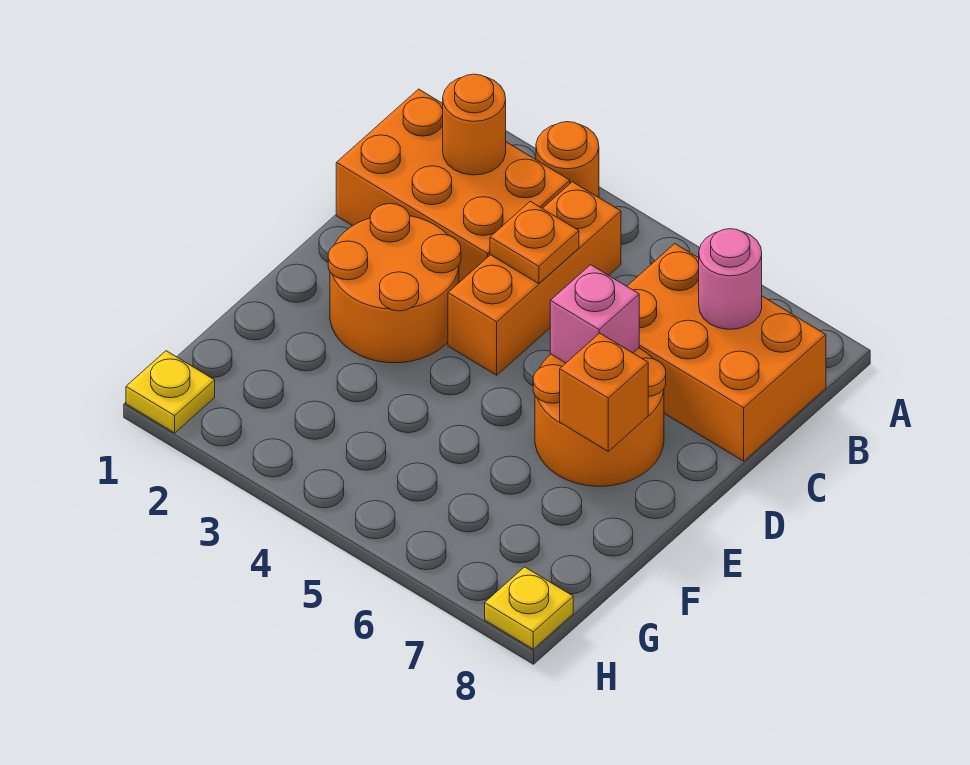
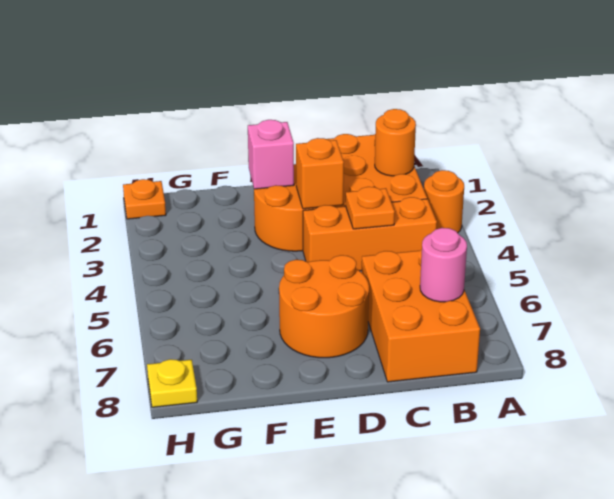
pink 1x1 brick [550,265,639,363] -> pink 1x1 brick moved to [248,120,294,189]
orange 1x1 brick [560,333,648,451] -> orange 1x1 brick moved to [296,138,344,209]
yellow 1x1 plate [126,351,215,433] -> orange 1x1 plate [123,179,166,219]

